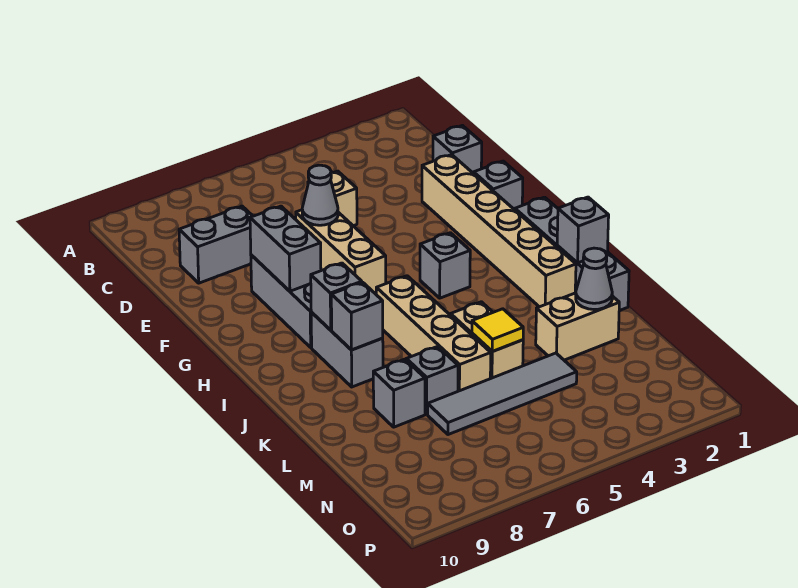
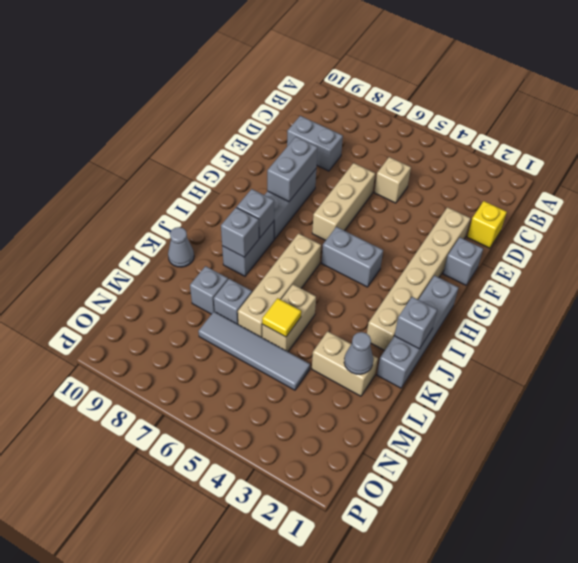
grey 1x1 brick [433,126,482,174] -> yellow 1x1 brick [467,201,507,248]
grey 1x1 cone [302,165,338,225] -> grey 1x1 cone moved to [168,227,194,267]
grey 1x1 brick [420,233,470,298] -> grey 1x2 brick [321,227,383,287]

